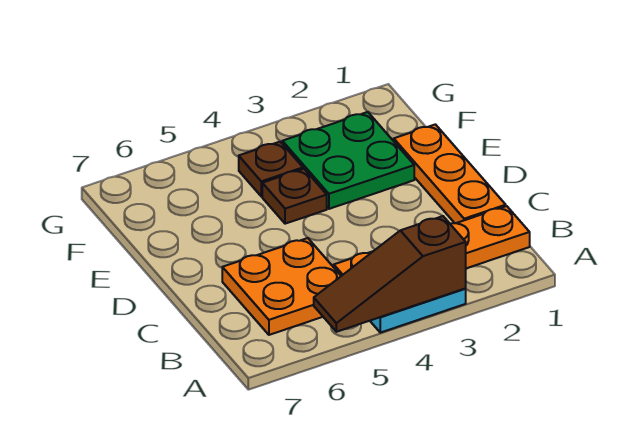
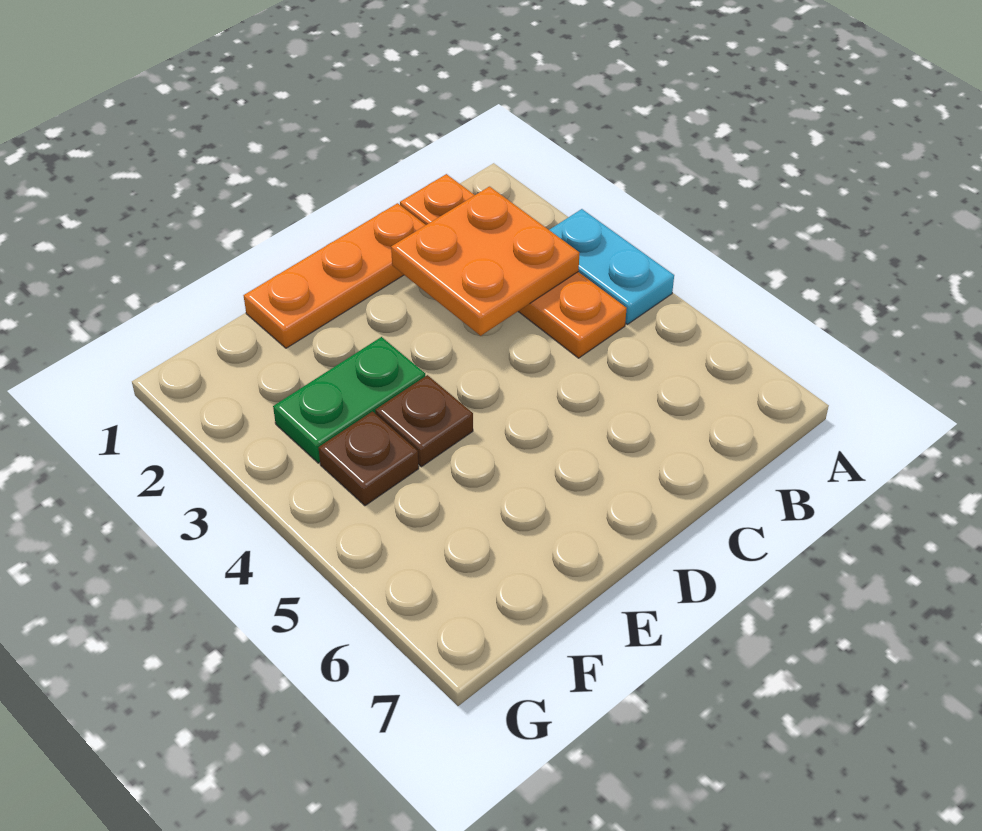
brown 1x3 slope [314,216,466,332] -> none
orange 2x2 plate [222,238,341,335] -> orange 2x2 plate moved to [391,187,579,336]
green 2x2 plate [282,112,414,209] -> green 1x2 plate [273,337,425,463]

